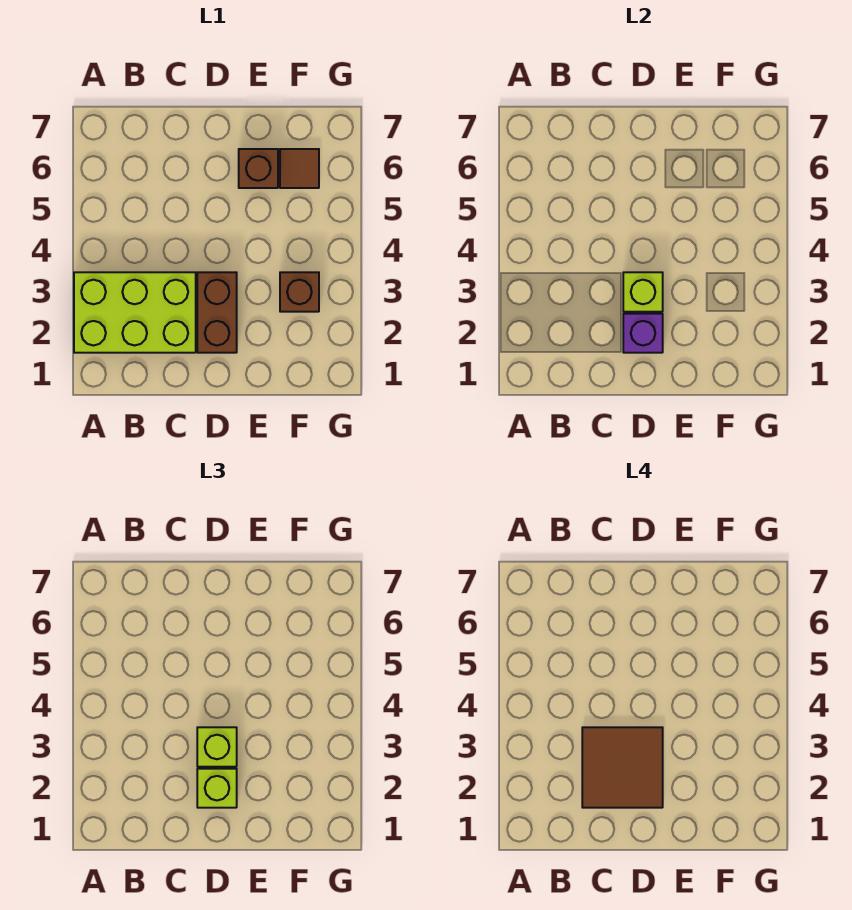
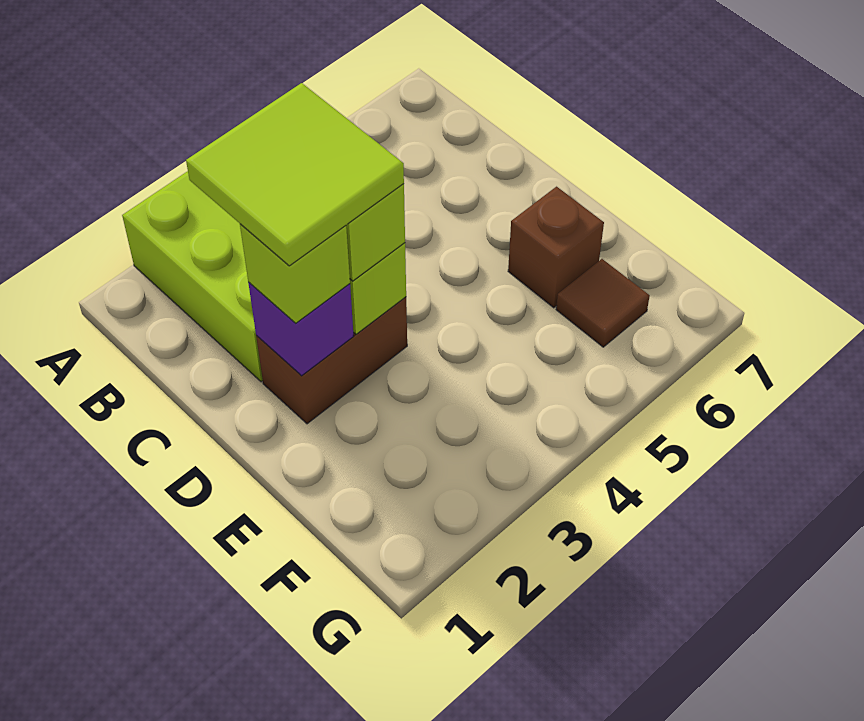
brown 2x2 tile [582,727,663,808] -> lime 2x2 tile [186,83,404,266]
brown 1x1 brick [280,272,319,312] -> none

